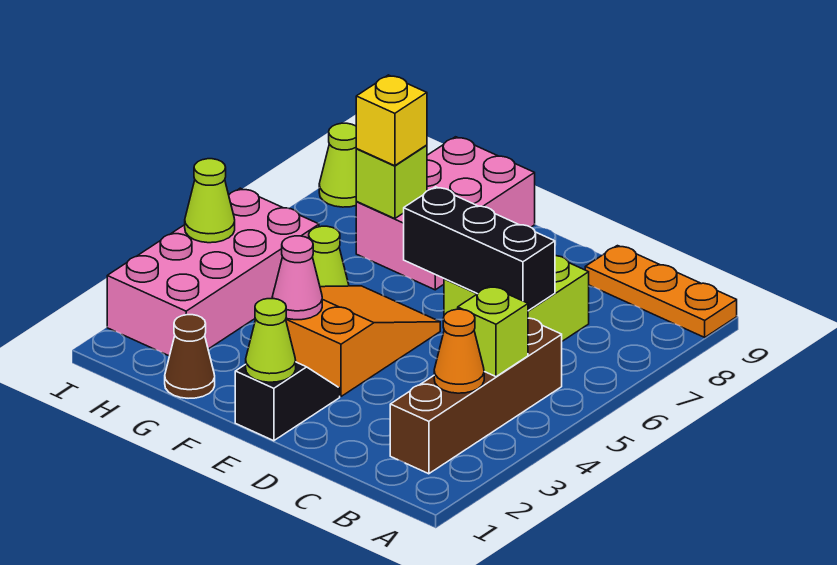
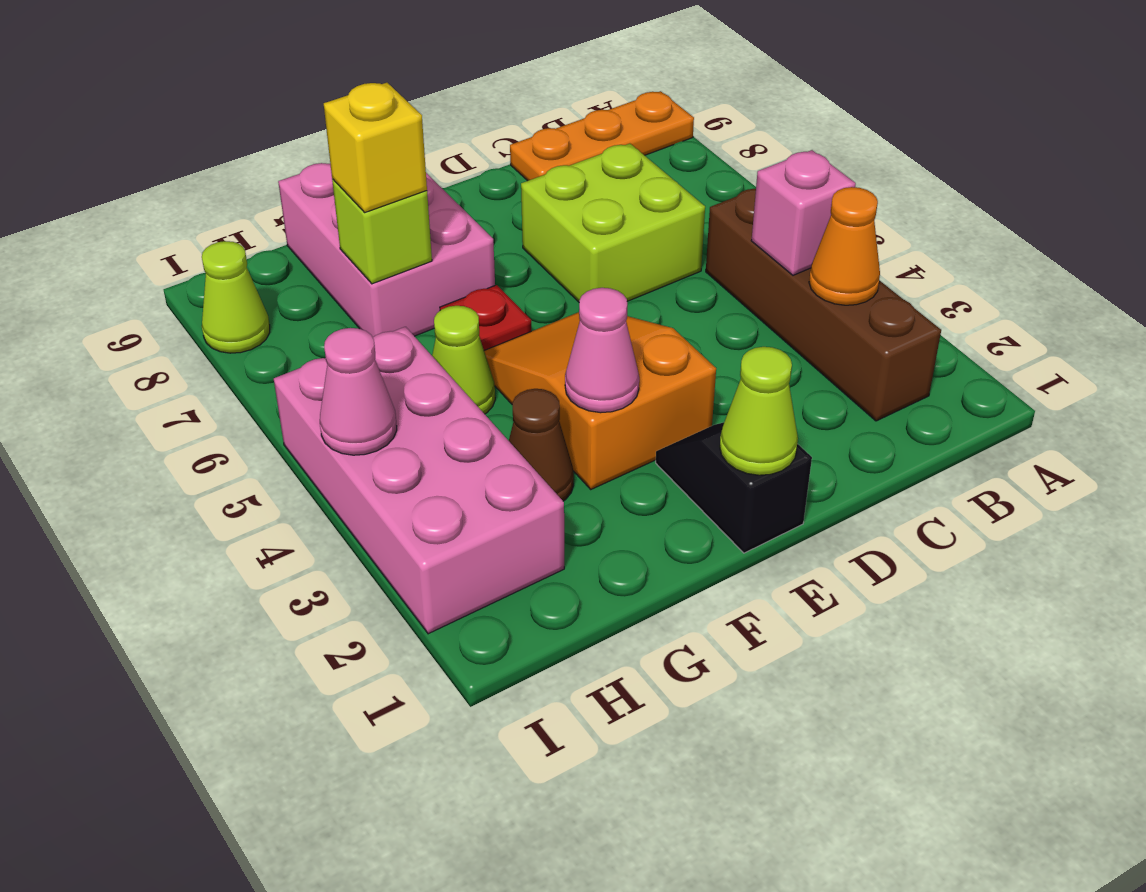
lime 1x1 brick [458,286,528,377] -> pink 1x1 brick [751,150,856,275]
black 1x3 brick [404,187,555,311] -> none
none -> red 1x1 plate [440,285,531,350]
brown 1x1 cone [165,315,215,398] -> brown 1x1 cone moved to [509,389,574,501]
lime 1x1 cone [185,159,235,243] -> pink 1x1 cone [320,328,397,455]

